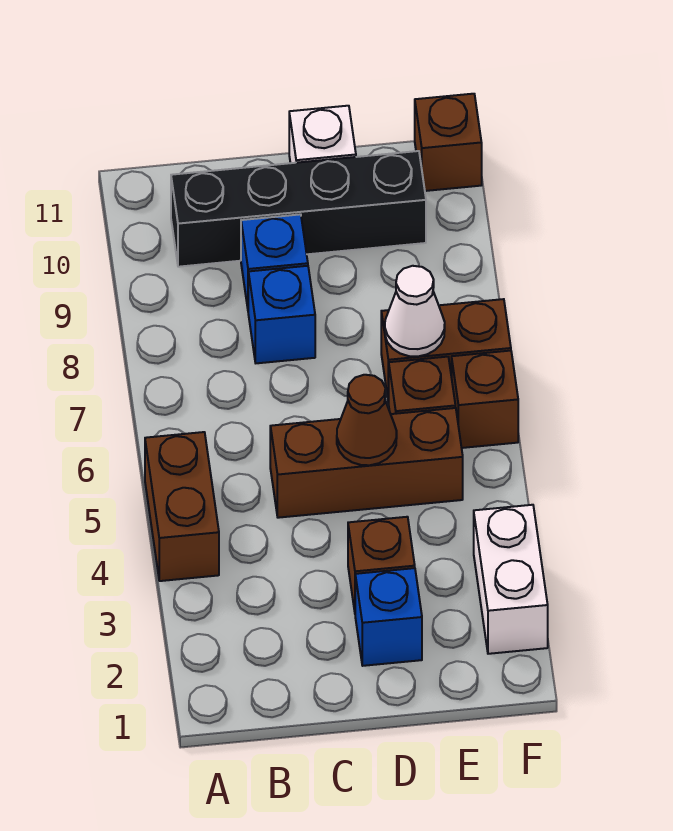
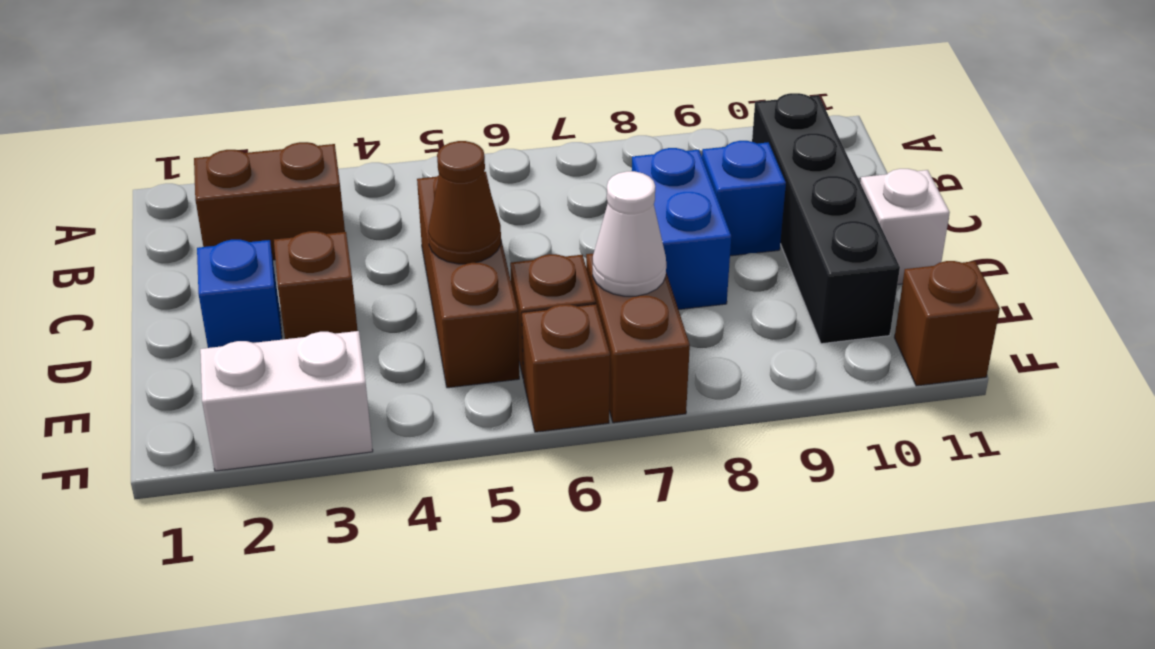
brown 1x2 brick [145,432,219,581] -> brown 1x2 brick moved to [194,142,345,260]
blue 1x1 brick [248,266,315,363] -> blue 1x2 brick [632,148,731,310]

